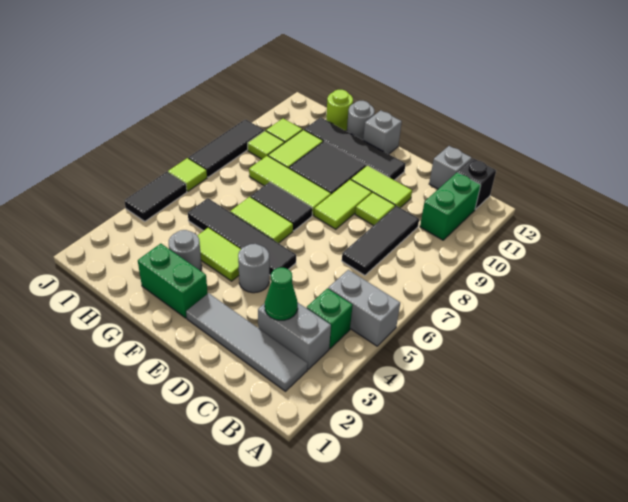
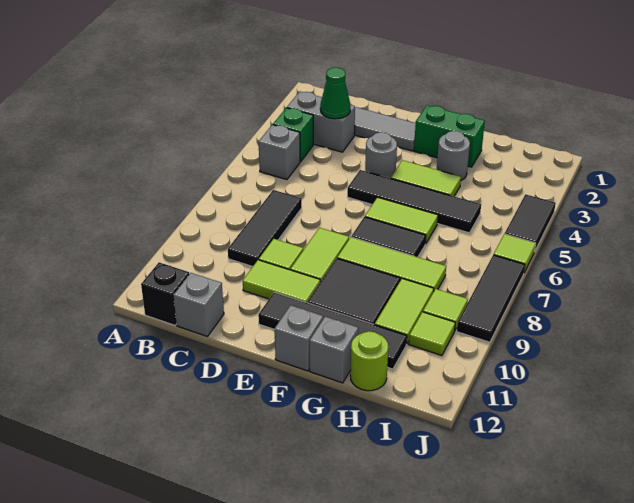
grey 1x2 brick [328,270,400,346] -> grey 1x1 brick [259,125,300,180]
green 1x2 brick [420,172,481,240] -> none
grey 1x1 round brick [347,101,374,140] -> grey 1x1 brick [309,317,358,383]

